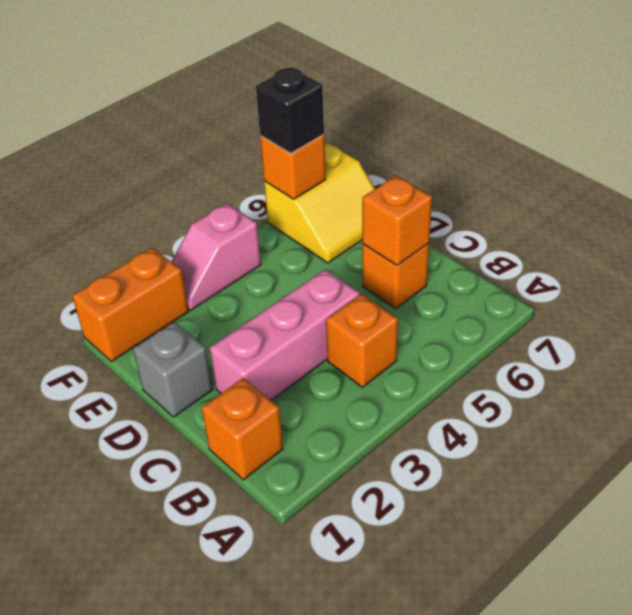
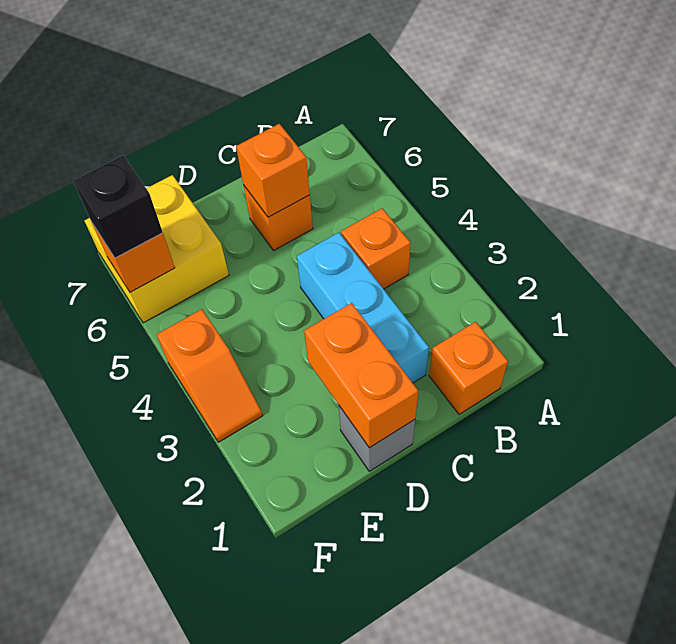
pink 1x3 brick [210,269,360,400] -> cyan 1x3 brick [297,233,429,383]
yellow 2x2 slope [264,143,375,263] -> yellow 2x2 brick [85,175,229,323]
orange 1x2 brick [72,248,189,362] -> orange 1x2 brick moved to [304,303,418,448]
pink 1x2 slope [172,203,261,310] -> orange 1x2 slope [156,309,263,442]

